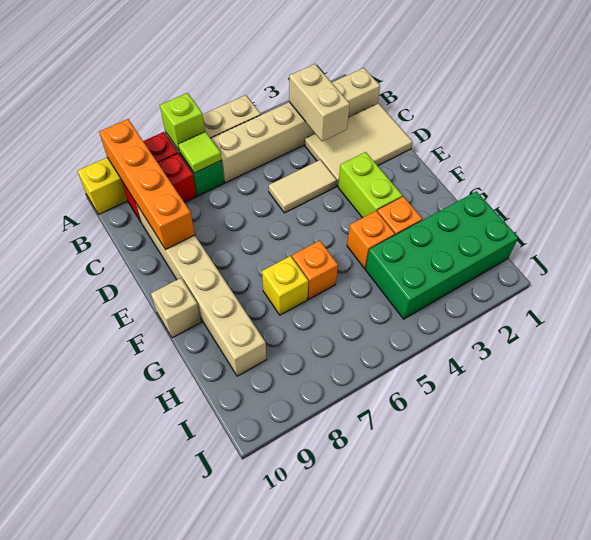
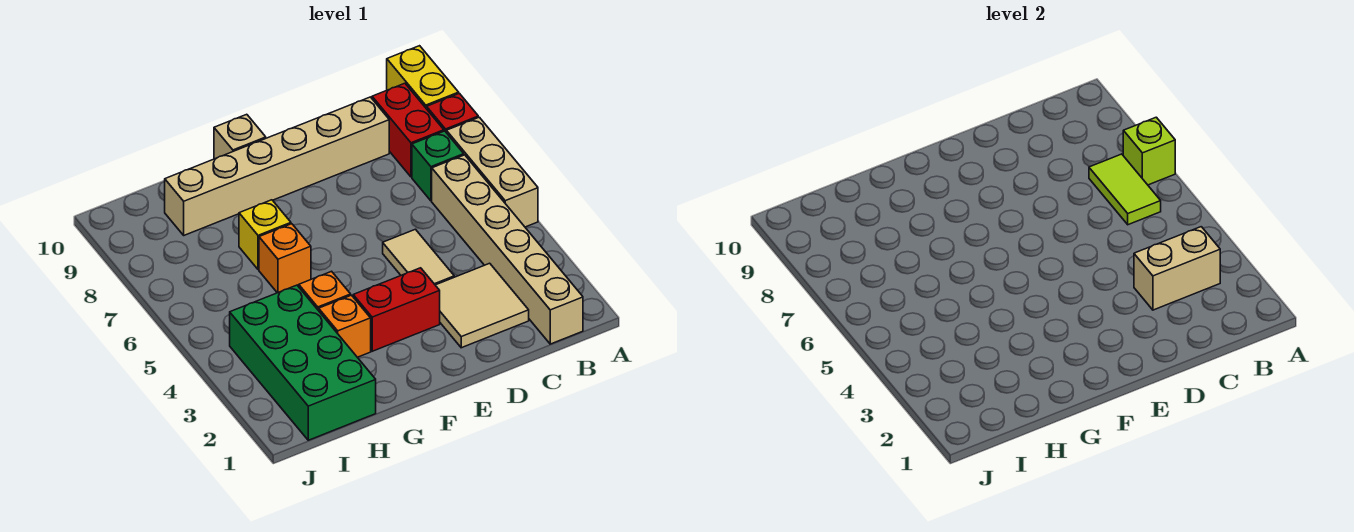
orange 1x4 brick [99,119,195,249] -> none
lime 1x1 tile [178,132,221,173] -> lime 1x2 tile [1089,154,1161,225]
tan 2x3 tile [305,103,412,186] -> tan 2x2 tile [436,263,529,348]
lime 1x2 brick [338,152,402,218] -> red 1x2 brick [353,268,440,351]

